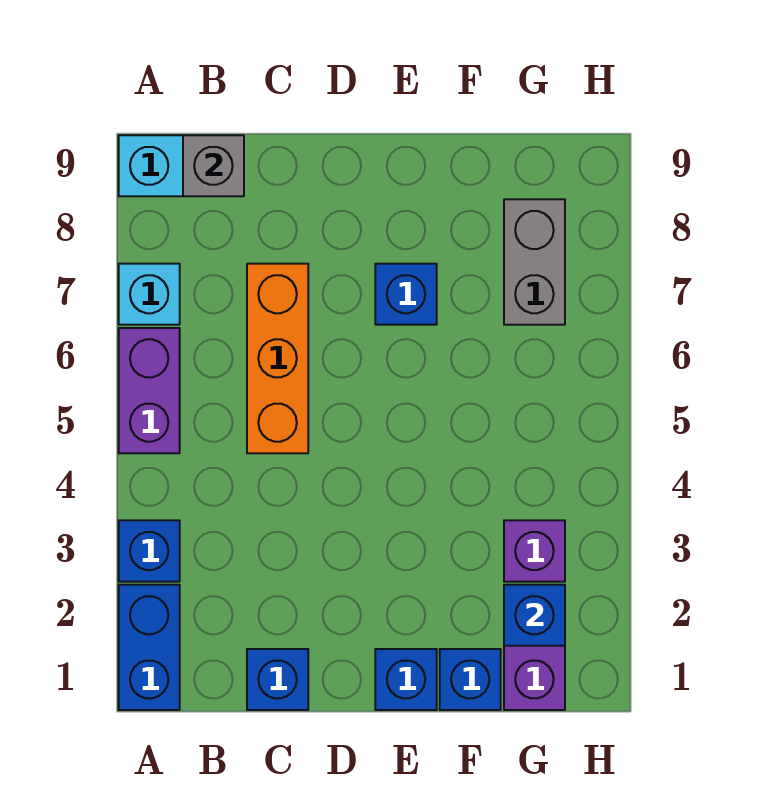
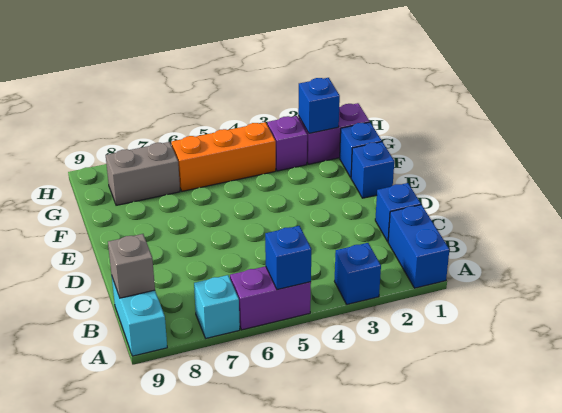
blue 1x2 brick [119,585,180,710] -> blue 1x2 brick turned to [388,205,449,288]
orange 1x3 brick [247,264,308,453] -> orange 1x3 brick moved to [171,122,276,191]
blue 1x1 brick [375,264,437,325] -> blue 1x1 brick moved to [265,226,312,290]

